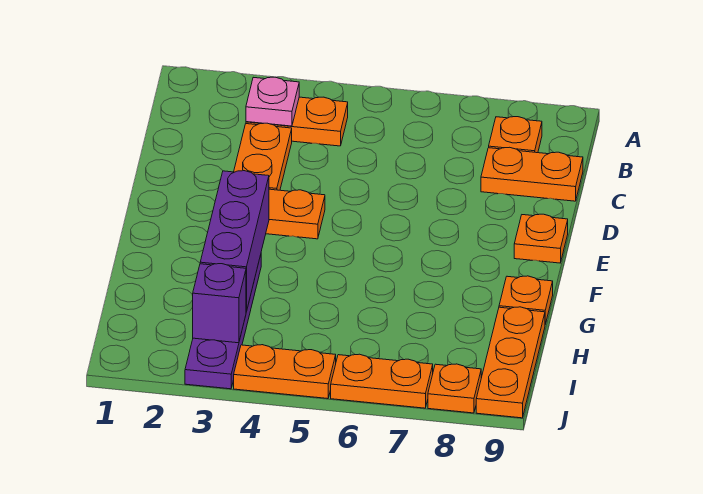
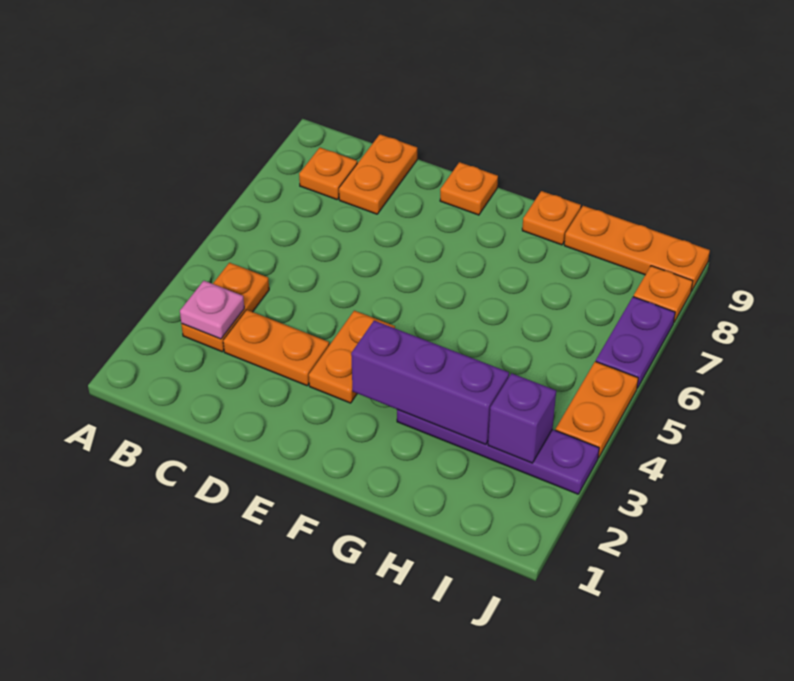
orange 1x2 plate [331,354,433,408] -> purple 1x2 plate [596,297,675,388]

